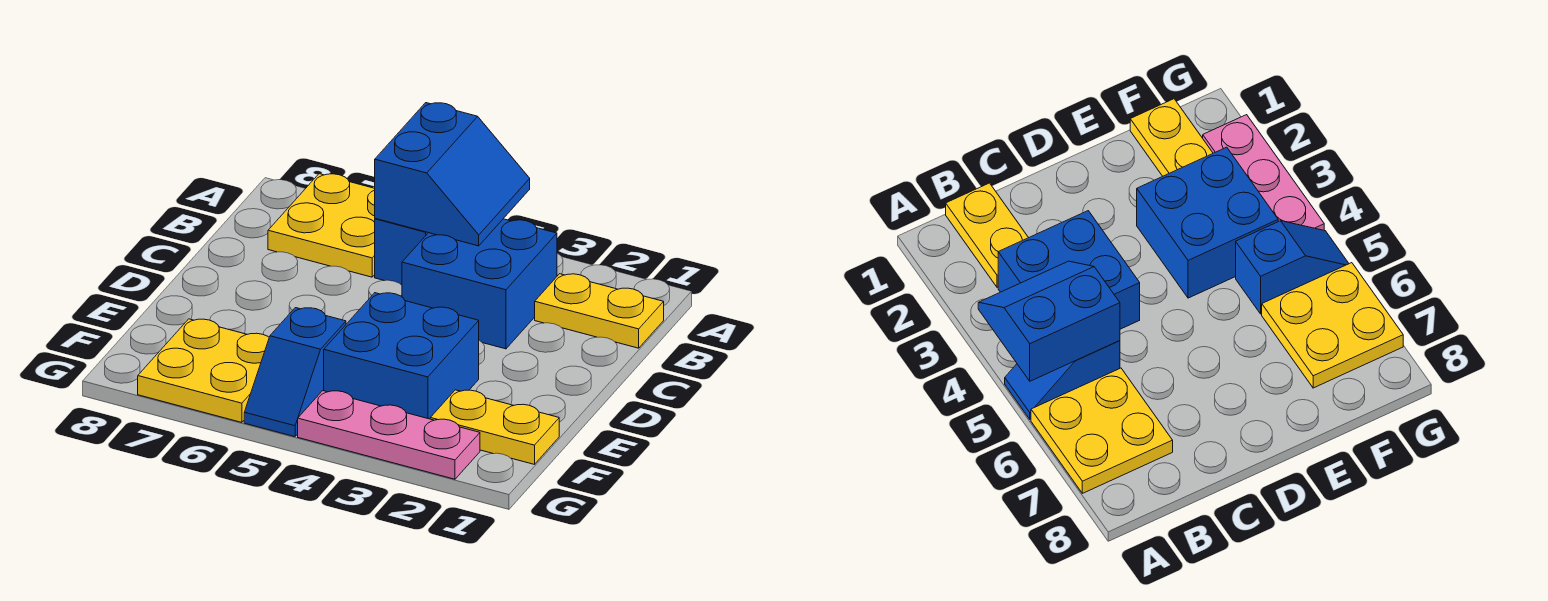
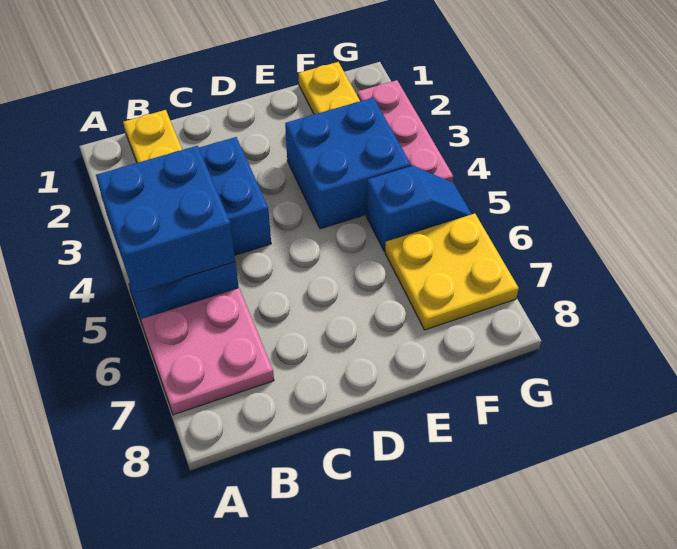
blue 2x2 slope [375,103,530,246] -> blue 2x2 brick [96,146,235,293]
yellow 2x2 plate [268,174,375,277] -> pink 2x2 plate [141,288,274,415]

